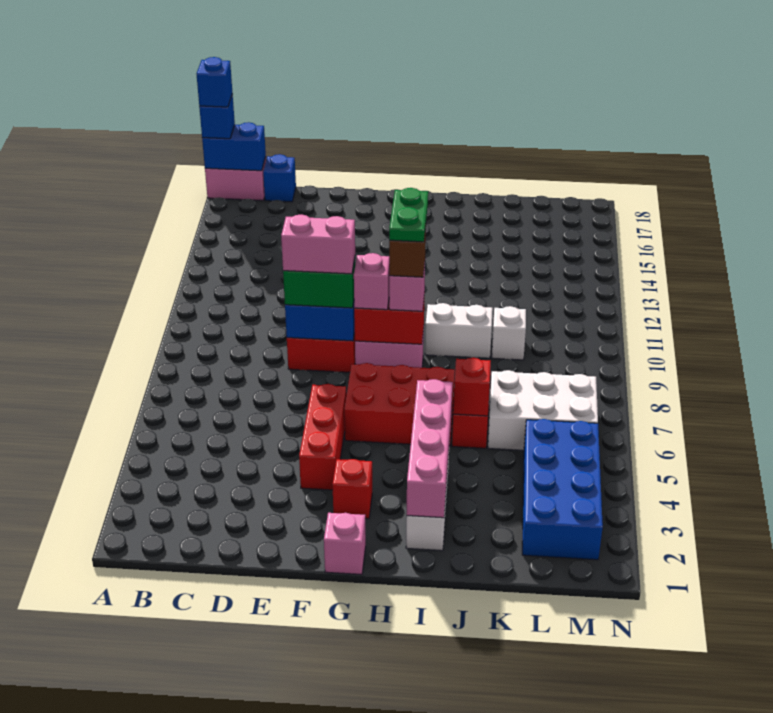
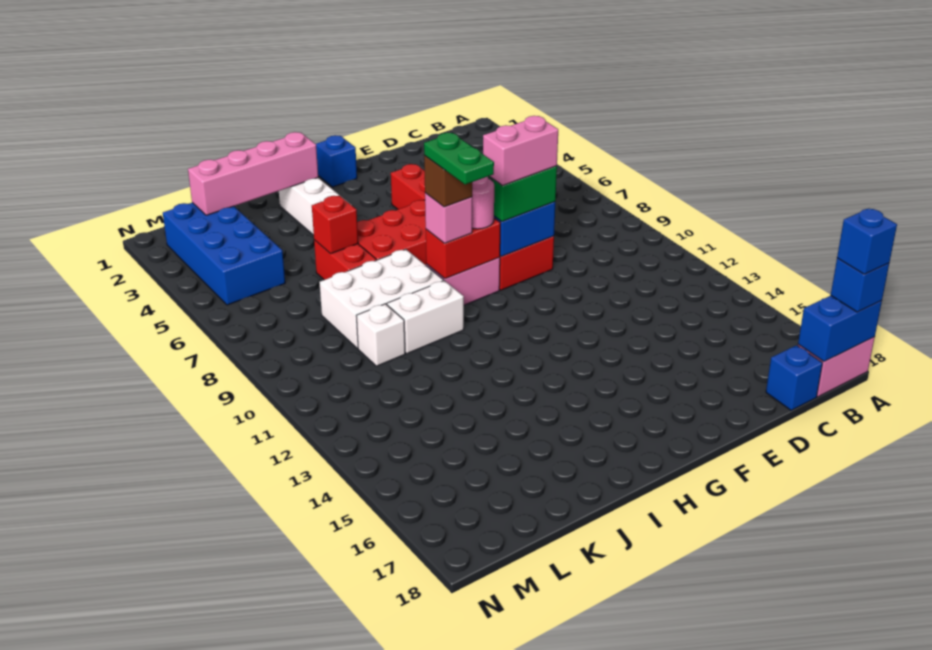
pink 1x1 brick [324,513,366,575] -> blue 1x1 brick [316,135,357,187]
red 1x1 brick [332,459,372,519] -> none
pink 1x1 brick [354,253,389,310] -> pink 1x1 round brick [472,177,494,229]
pink 1x4 brick [407,379,453,518] -> pink 1x4 brick turned to [188,132,318,215]
white 2x3 brick [488,370,598,450] -> white 2x3 brick moved to [319,249,443,348]

